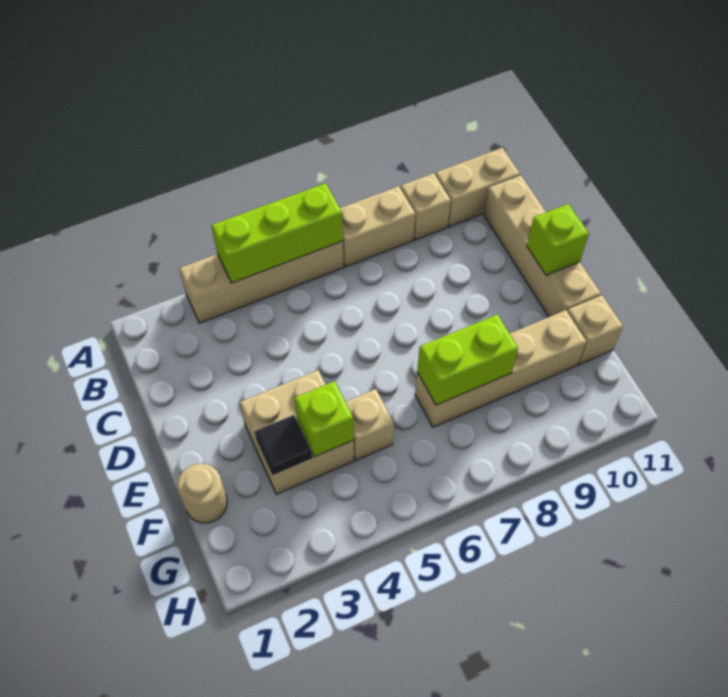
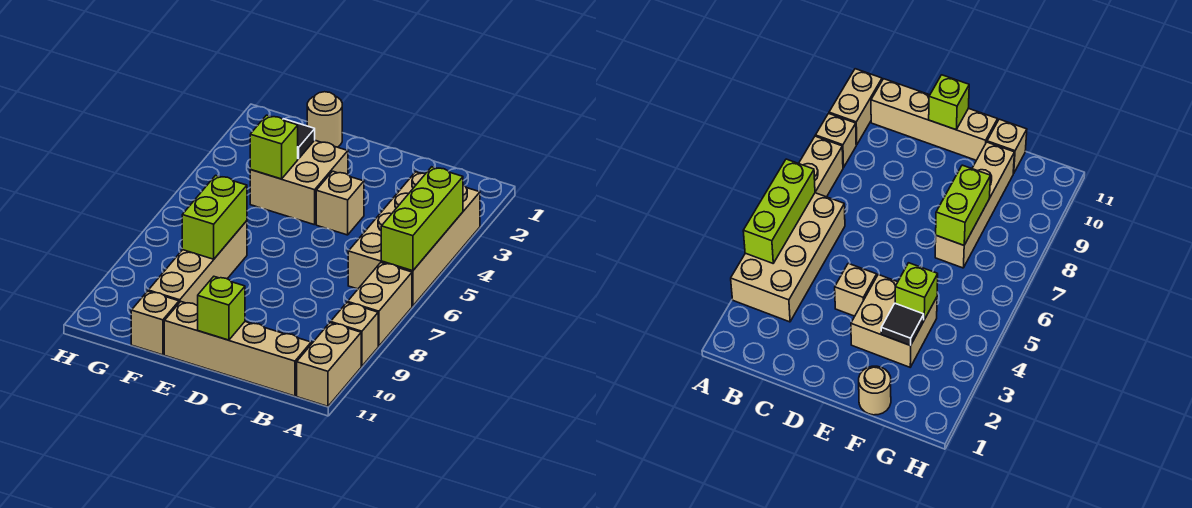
tan 1x4 brick [179,241,344,323] -> tan 2x4 brick [348,172,480,306]
tan 1x1 brick [345,389,394,460] -> tan 1x1 brick moved to [316,171,364,235]

